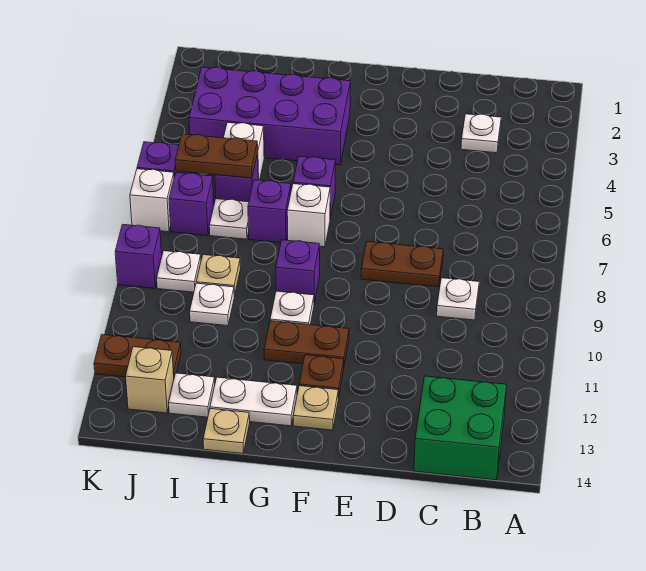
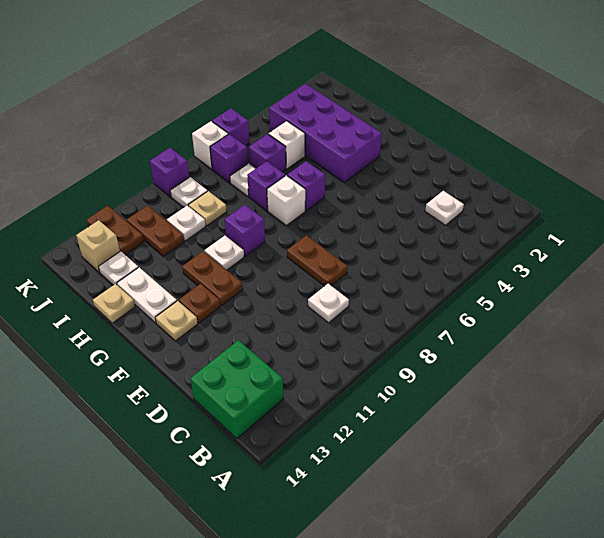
brown 1x2 plate [175,134,258,178] -> brown 1x2 plate moved to [127,206,184,256]

